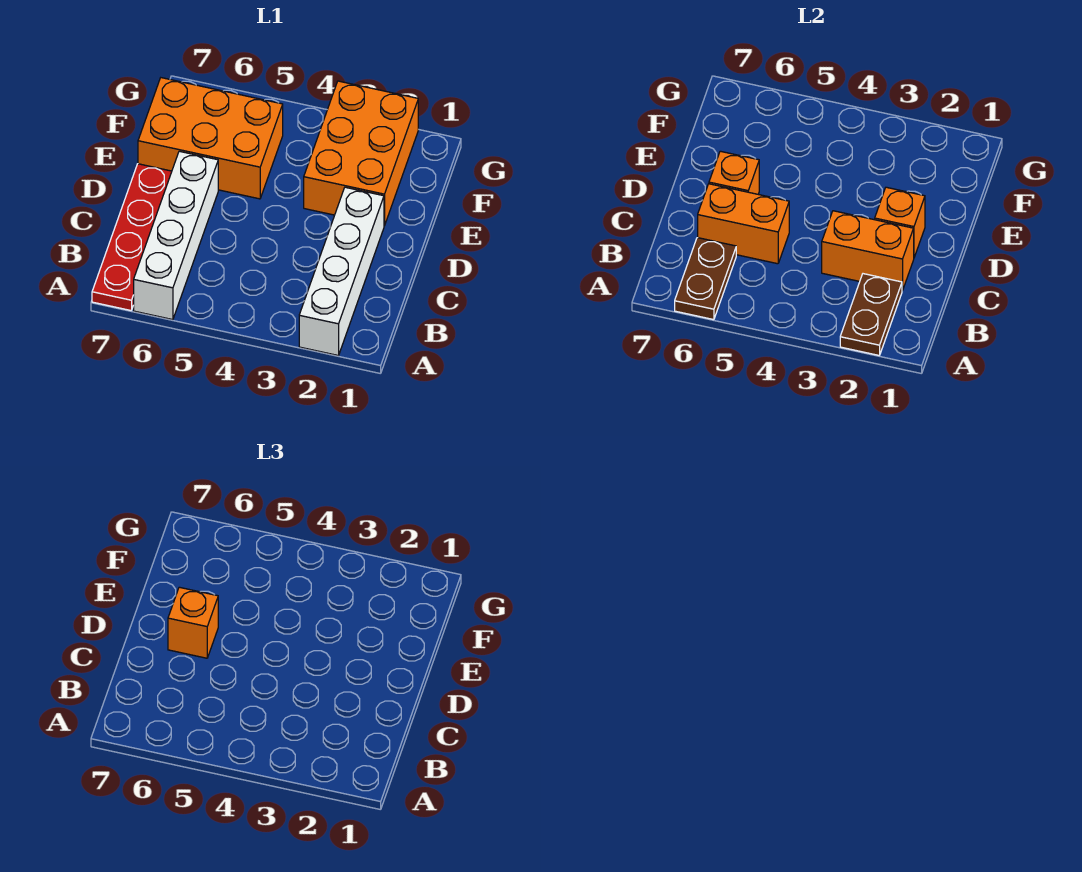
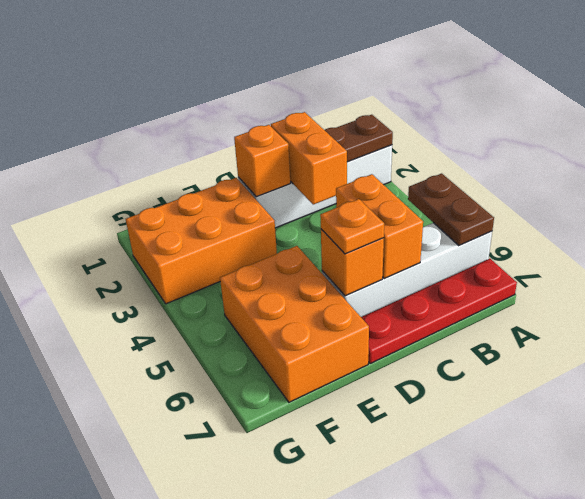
brown 1x2 plate [675,238,736,320] -> brown 1x2 plate turned to [408,173,494,245]
orange 1x1 brick [168,587,218,658] -> orange 1x1 plate [320,199,384,254]

